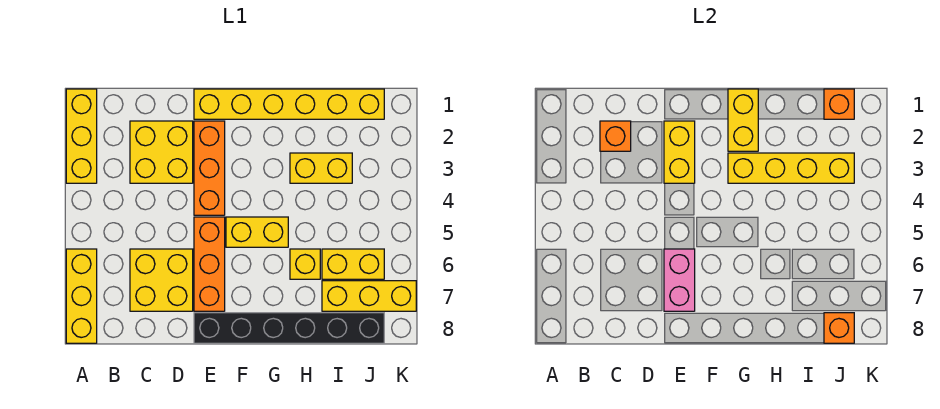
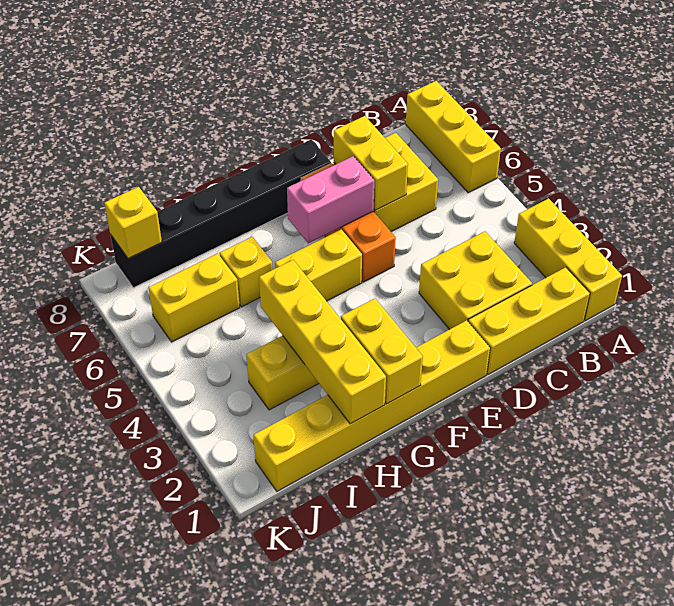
orange 1x1 brick [600,121,631,151] -> none
orange 1x3 brick [194,121,225,215] -> none
yellow 1x2 brick [664,121,695,183] -> yellow 1x2 brick moved to [334,116,408,210]
pink 1x2 brick [664,249,695,311] -> pink 1x2 brick turned to [287,156,374,243]
yellow 1x4 brick [728,153,854,183] -> yellow 1x4 brick turned to [259,260,386,424]
yellow 1x3 brick [322,281,416,311] -> yellow 1x3 brick moved to [468,267,590,374]
orange 1x1 brick [824,89,854,119] -> none
orange 1x1 brick [824,313,854,343] -> yellow 1x1 brick [104,187,162,258]

